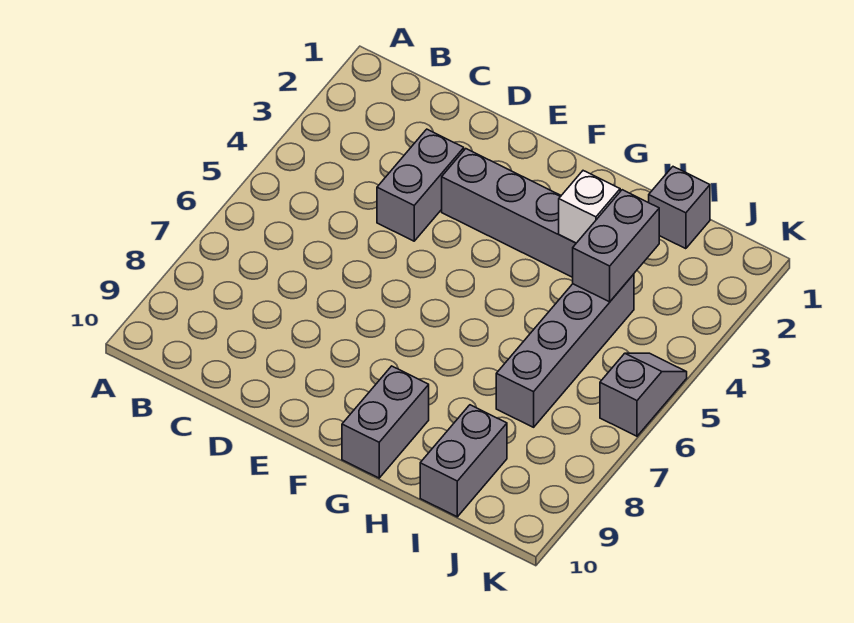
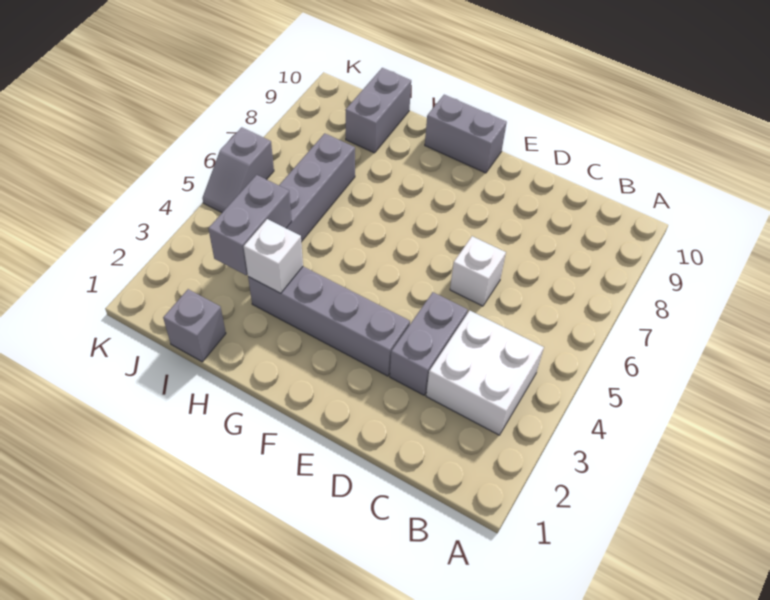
none -> white 2x2 brick [426,311,544,435]
none -> white 1x1 brick [450,236,506,306]
grey 1x2 brick [342,366,429,478] -> grey 1x2 brick turned to [425,95,507,173]

